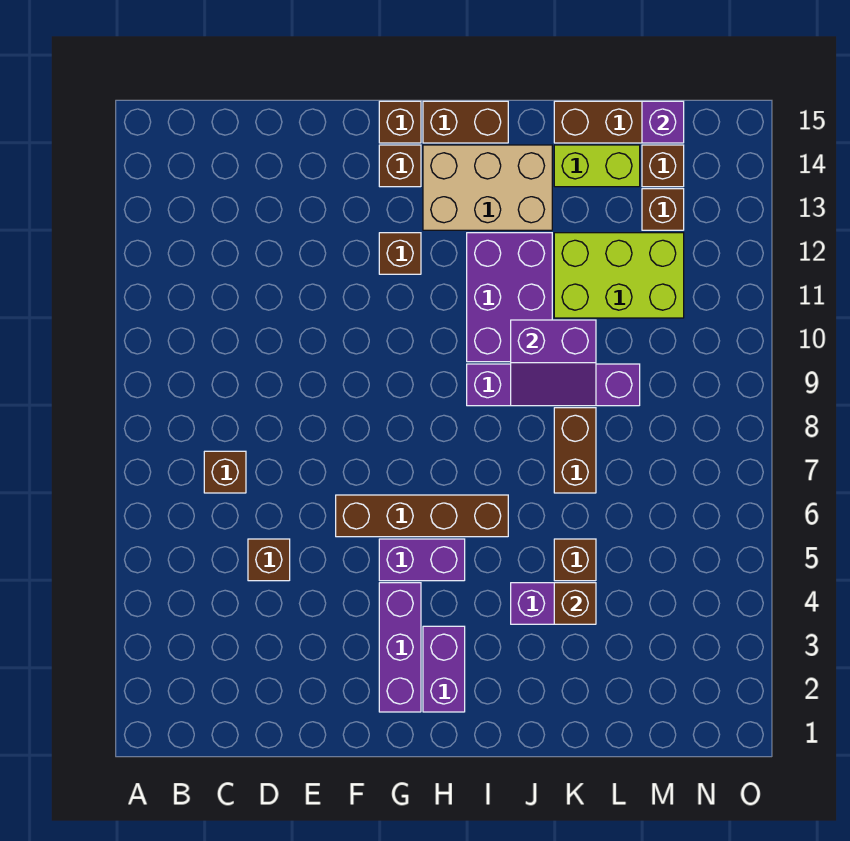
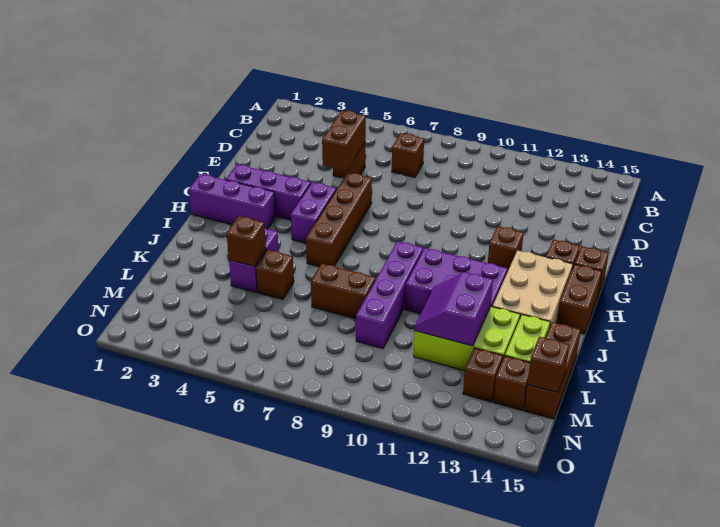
none -> brown 1x2 brick [322,111,366,171]
purple 1x2 brick [423,626,465,712] -> purple 1x3 brick [189,174,276,229]
purple 2x2 slope [511,320,596,406] -> purple 2x2 slope moved to [415,272,493,346]
lime 2x3 brick [554,233,684,318] -> lime 2x3 brick turned to [414,307,520,371]
purple 1x1 brick [642,101,684,143] -> brown 1x1 brick [527,337,569,393]

